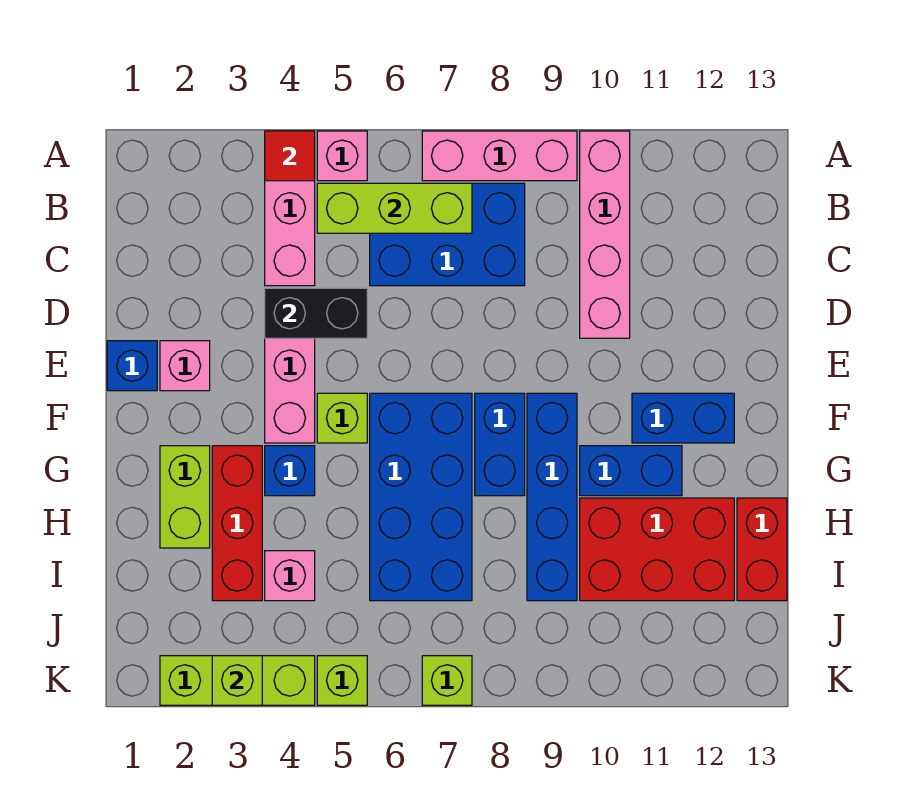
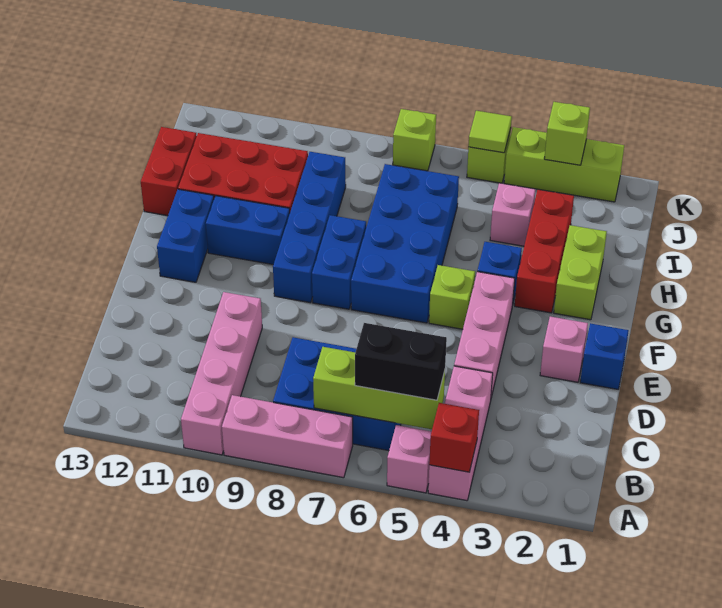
red 1x1 tile [265,131,315,181] -> red 1x1 brick [429,403,479,472]
black 1x2 brick [265,288,367,338] -> black 1x2 brick moved to [355,323,447,400]
blue 1x2 brick [632,393,734,443] -> blue 1x2 brick turned to [157,189,214,282]
none -> lime 1x1 tile [469,111,512,153]

